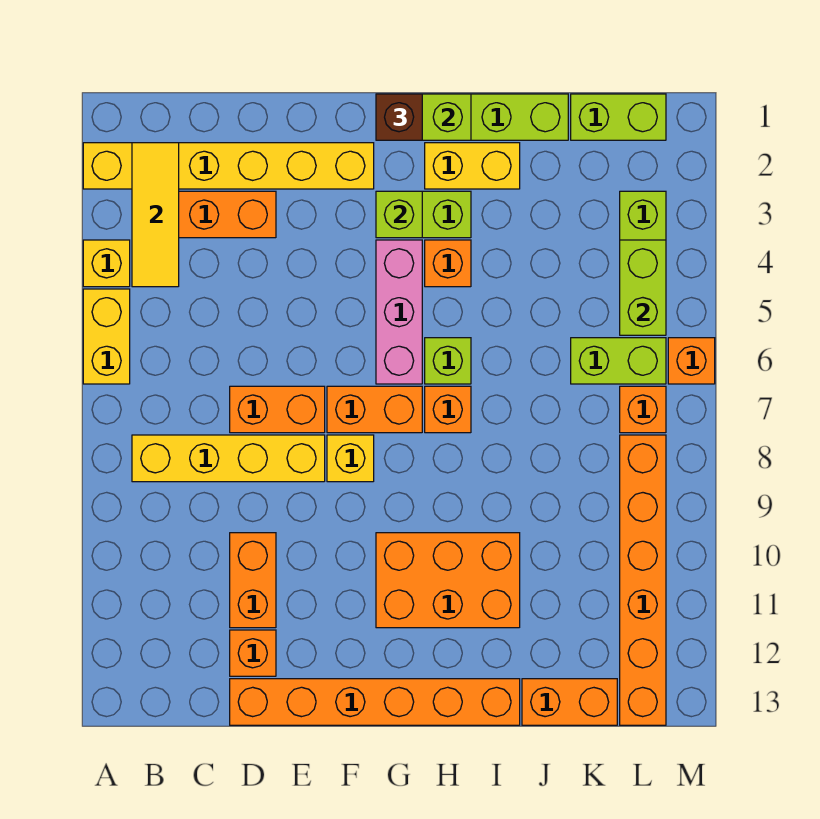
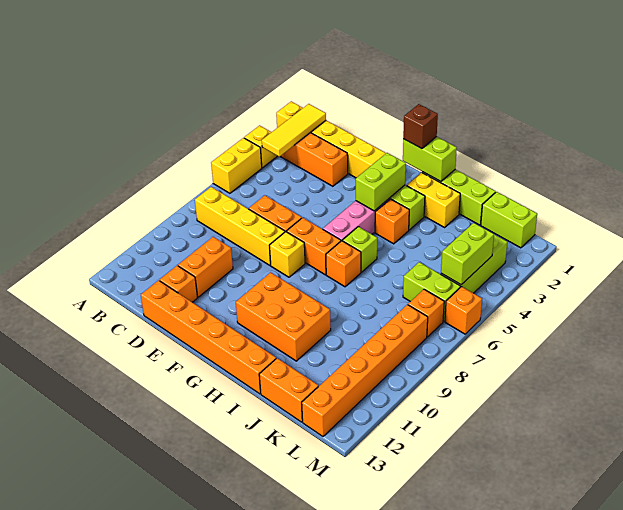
lime 1x1 brick [376,191,422,238] -> lime 1x2 brick [356,153,406,211]

